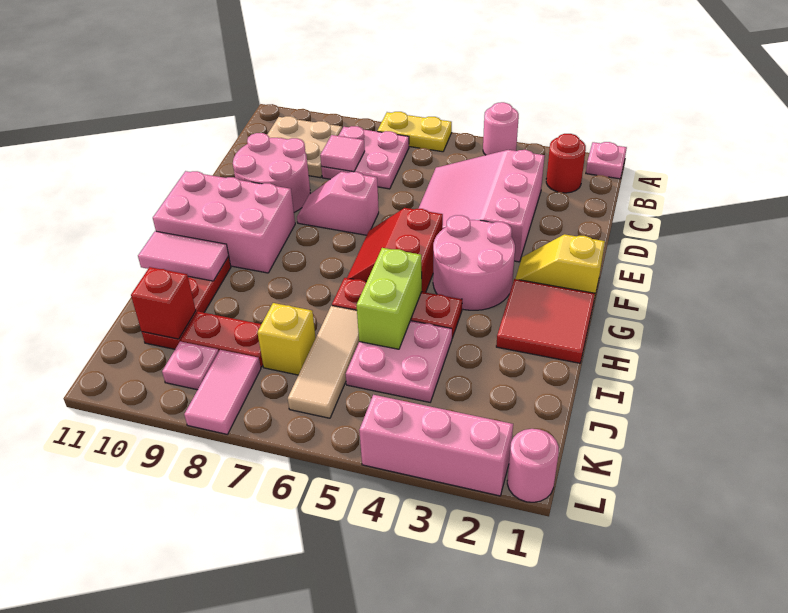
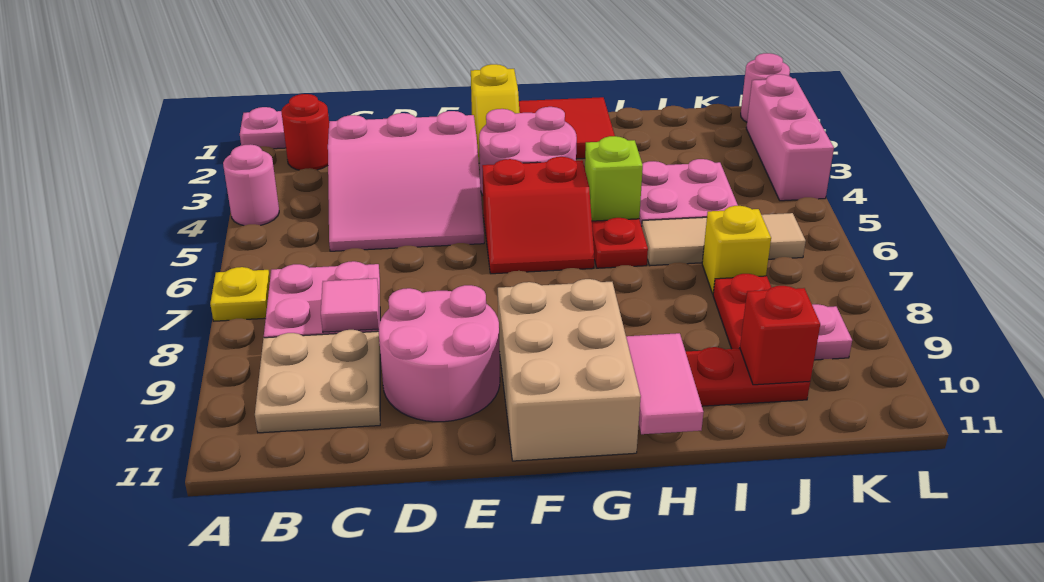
yellow 1x2 plate [377,112,452,152] -> yellow 1x1 plate [210,267,270,321]
pink 1x2 slope [297,172,379,235] -> none
pink 2x3 brick [153,171,295,273] -> tan 2x3 brick [498,279,641,461]
lime 1x2 brick [357,248,422,349] -> lime 1x1 brick [585,136,643,221]
pink 1x2 tile [184,350,261,435] -> none

